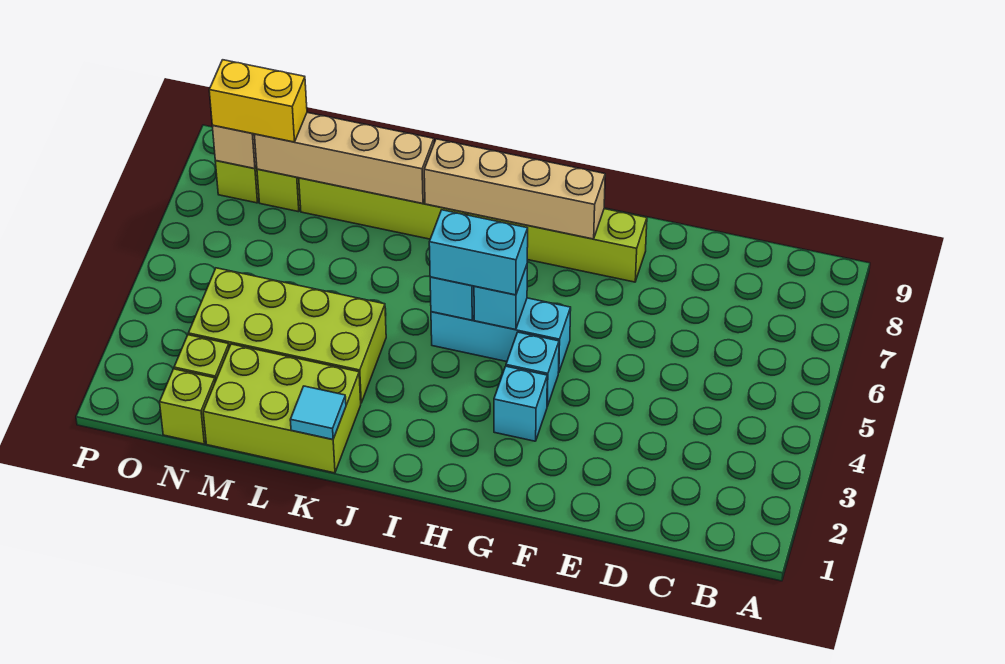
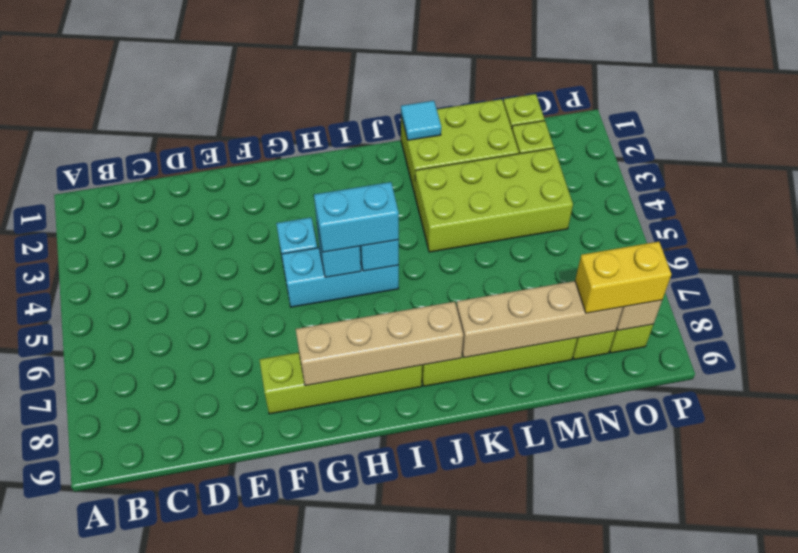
cyan 1x1 brick [494,366,547,441] -> none

